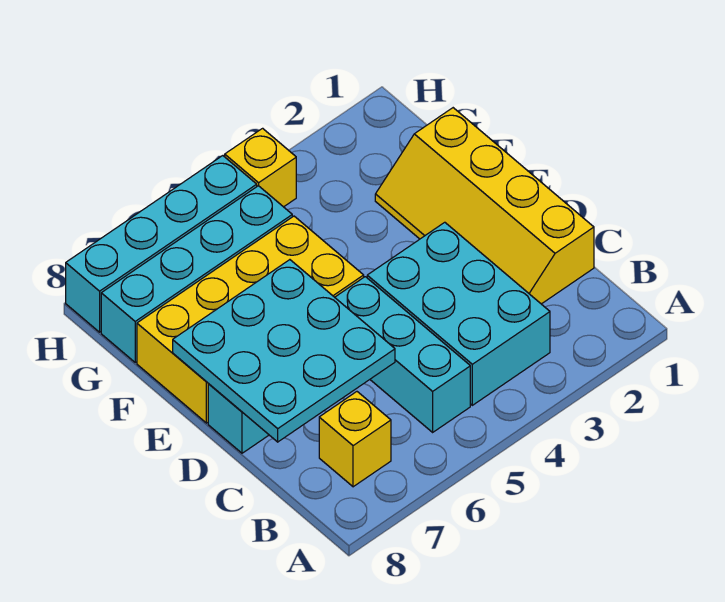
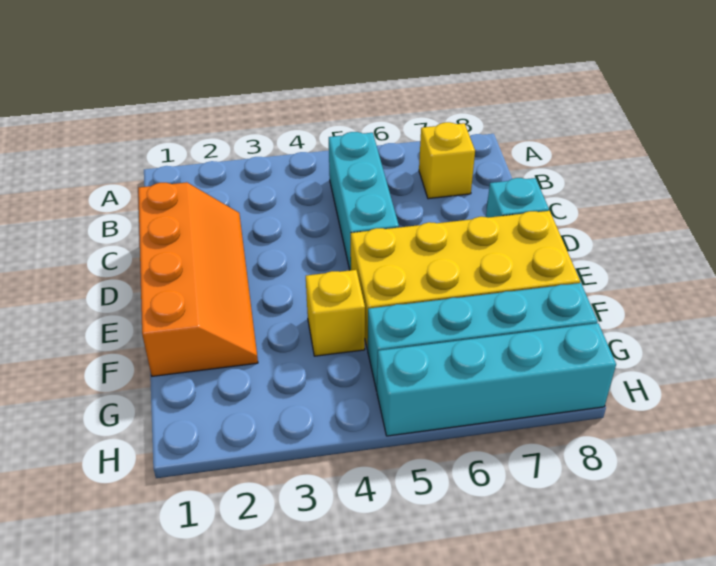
cyan 2x3 brick [367,222,550,405] -> none
yellow 2x4 slope [375,108,594,304] -> orange 2x4 slope [138,182,258,376]
cyan 3x3 plate [173,260,395,442] -> none
yellow 1x1 brick [225,128,296,207] -> yellow 1x1 brick moved to [306,270,365,356]

